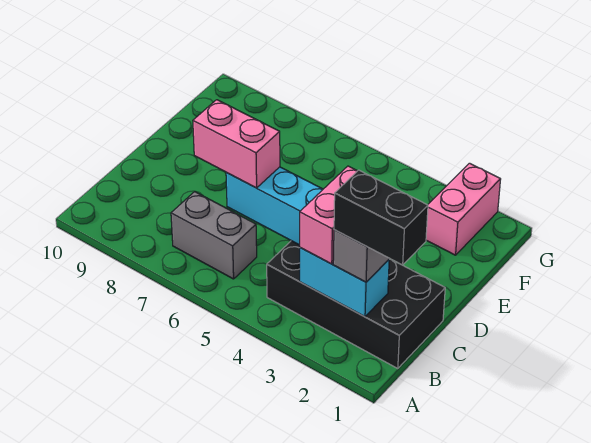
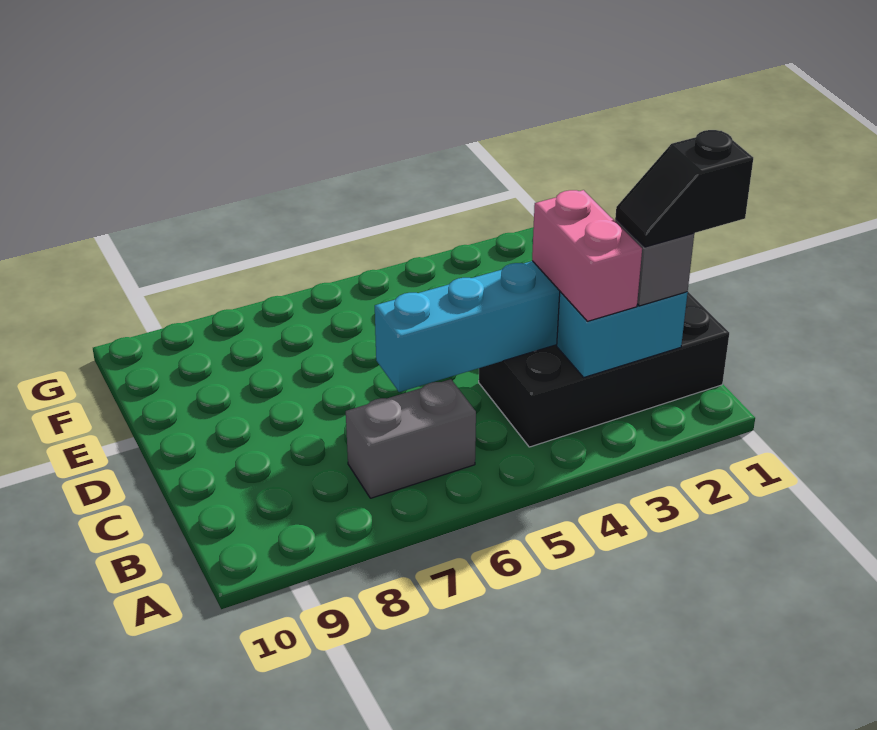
black 1x2 brick [334,170,428,265] -> black 1x2 slope [615,130,753,247]
pink 1x2 brick [193,100,280,188] -> none
pink 1x2 brick [426,163,501,255] -> none

